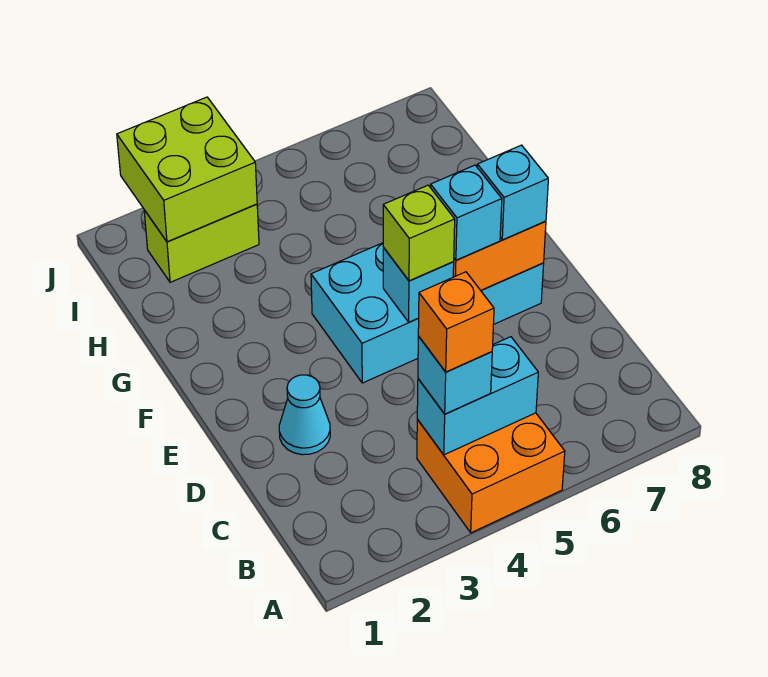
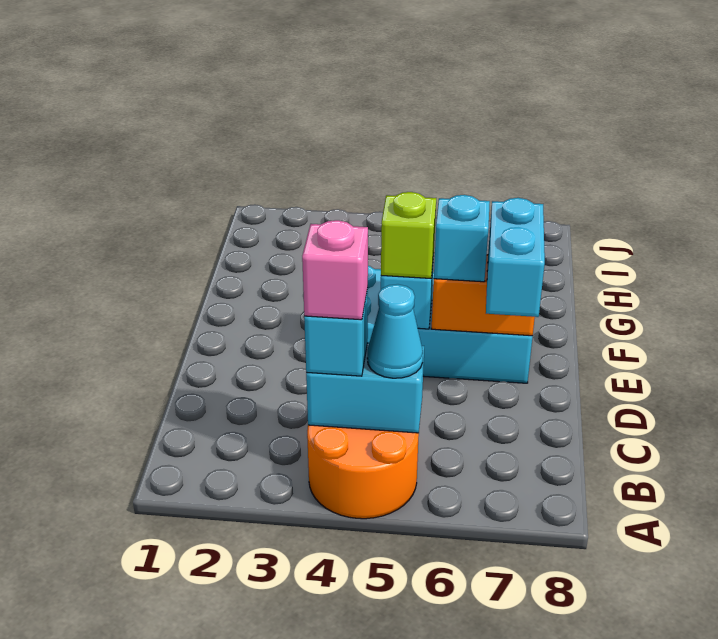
orange 2x2 brick [417,413,565,533] -> orange 2x2 round brick [307,425,419,519]
orange 1x1 brick [418,272,494,372] -> pink 1x1 brick [302,220,368,320]
cyan 1x1 cone [279,375,330,455] -> cyan 1x1 cone moved to [367,284,423,378]
cyan 1x1 brick [477,145,548,240] -> cyan 1x2 brick [486,198,545,317]
lime 1x2 brick [144,204,259,282] -> none
lime 2x2 brick [117,97,257,242] -> none

